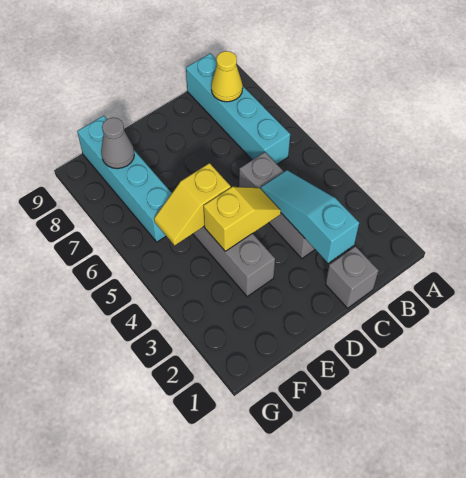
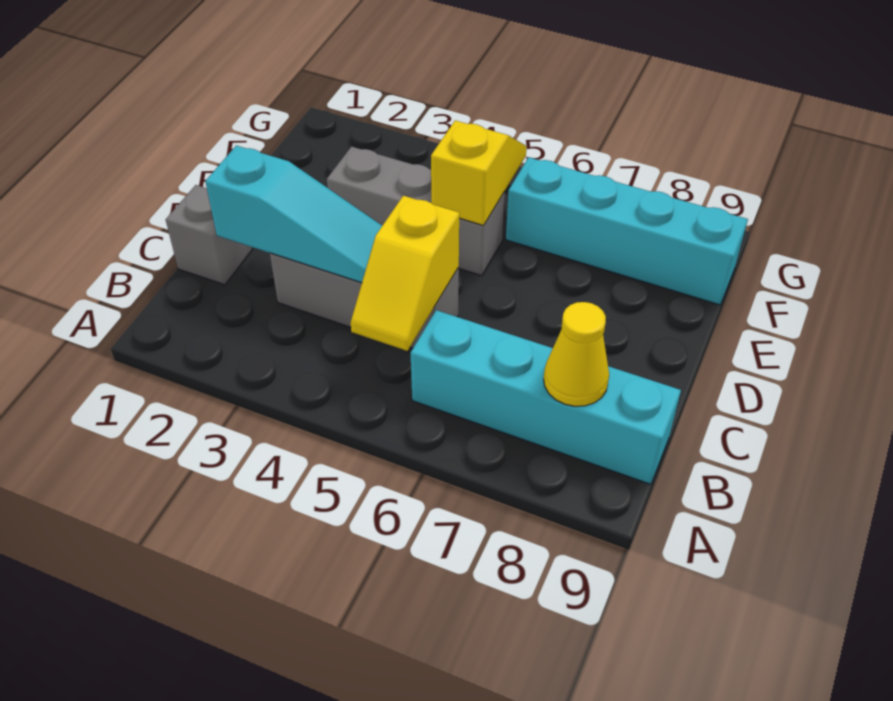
yellow 1x2 slope [204,187,281,251] -> yellow 1x2 slope moved to [351,196,459,351]
grey 1x1 cone [101,118,134,169] -> none

